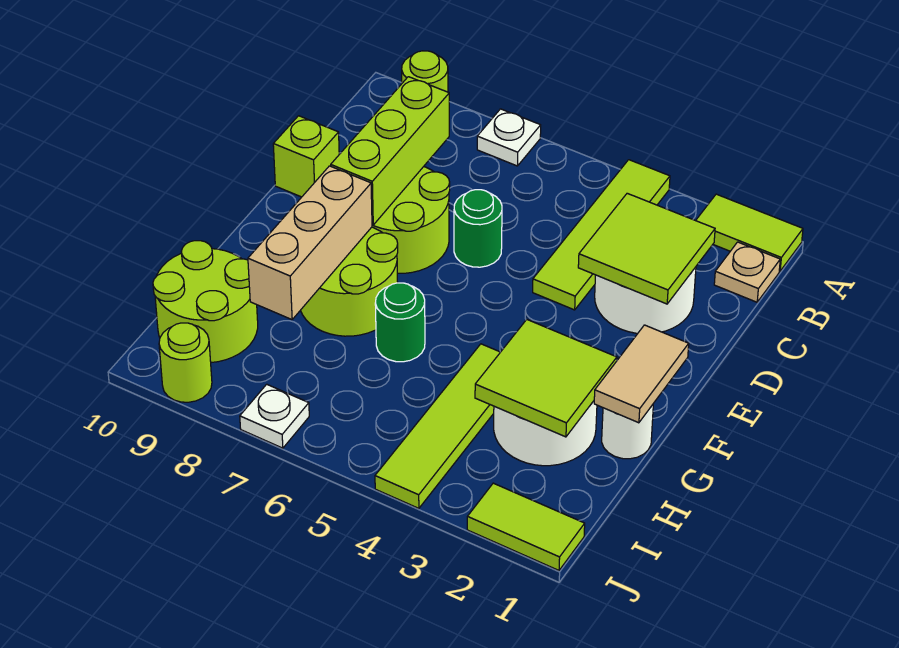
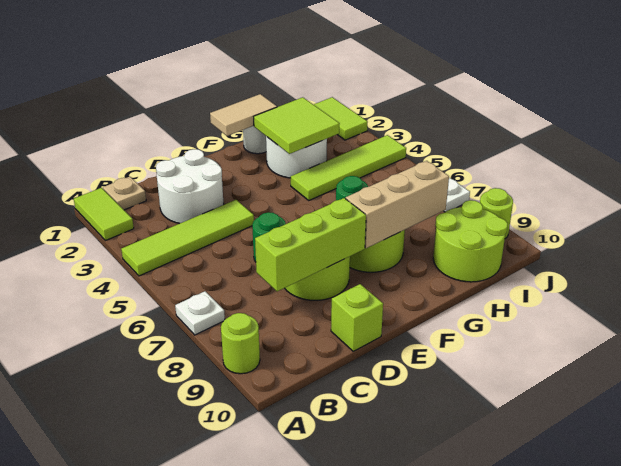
lime 2x2 tile [578,193,715,304] -> none

